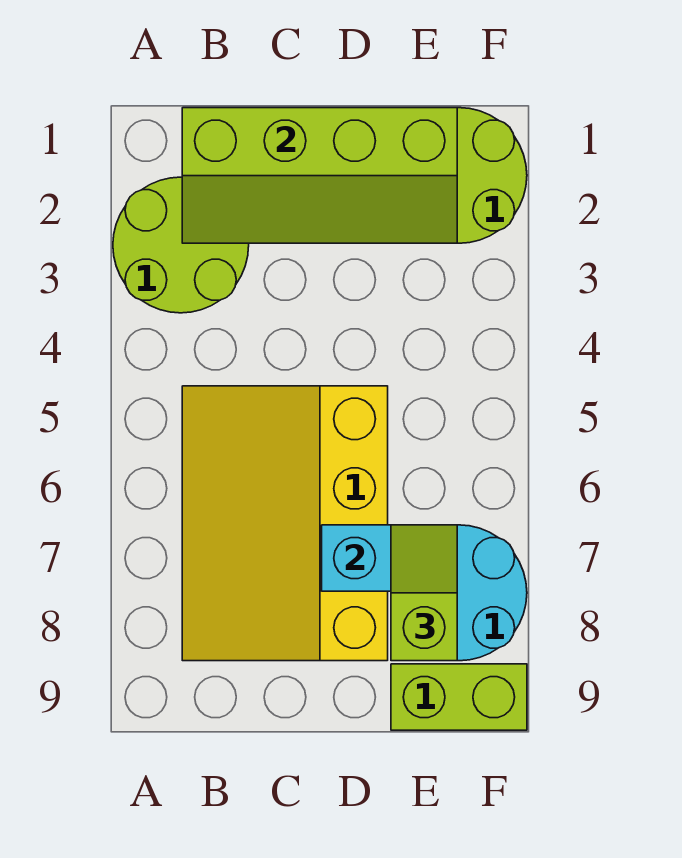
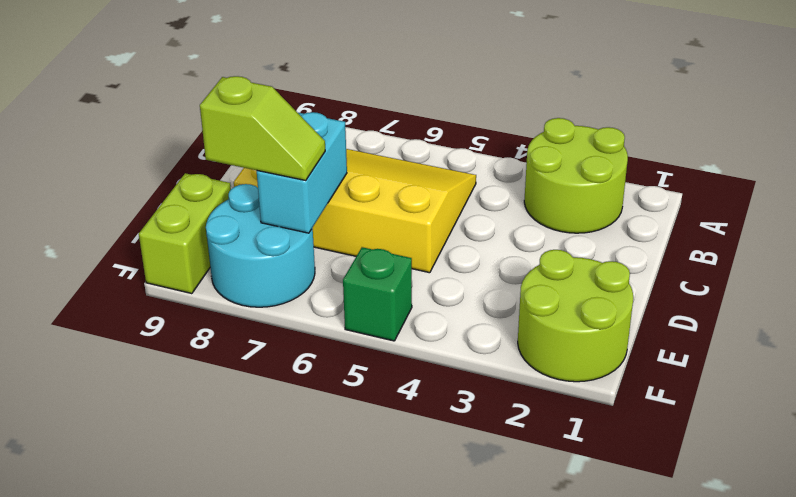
lime 2x4 slope [182,108,457,243] -> none
none -> green 1x1 brick [343,247,412,341]

